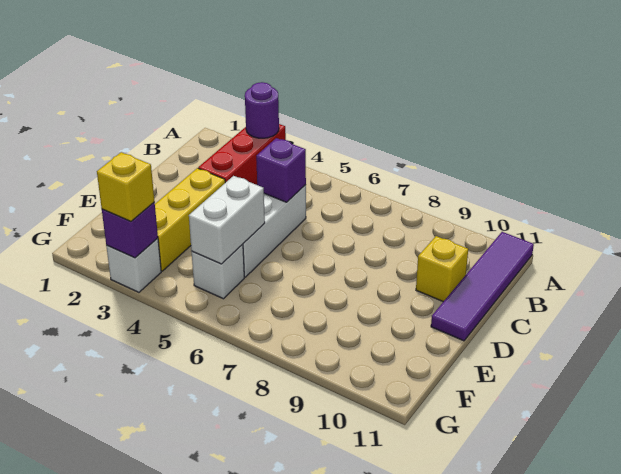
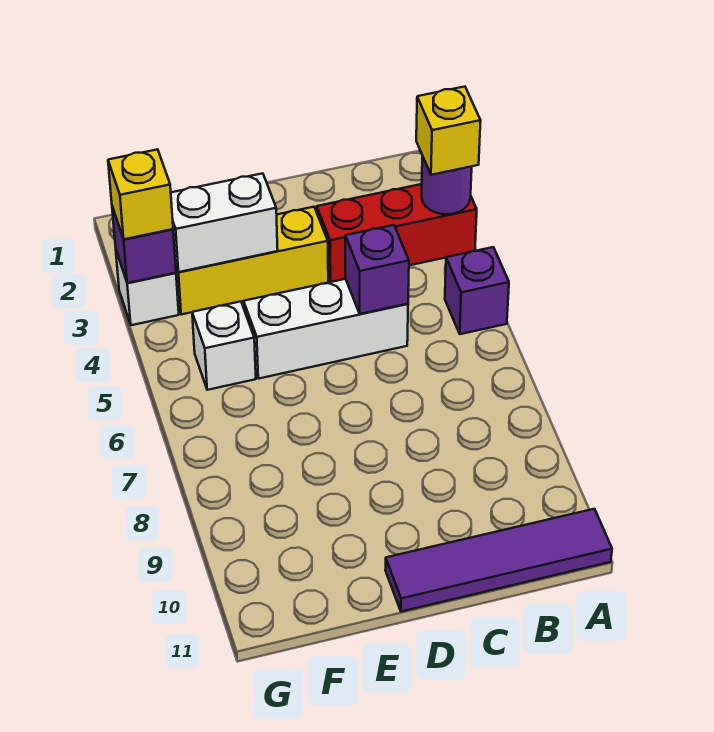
none -> purple 1x1 brick [445,247,509,334]
yellow 1x1 brick [416,236,468,302] -> yellow 1x1 brick moved to [416,87,481,175]
white 1x2 brick [189,176,265,264] -> white 1x2 brick moved to [171,173,278,272]

